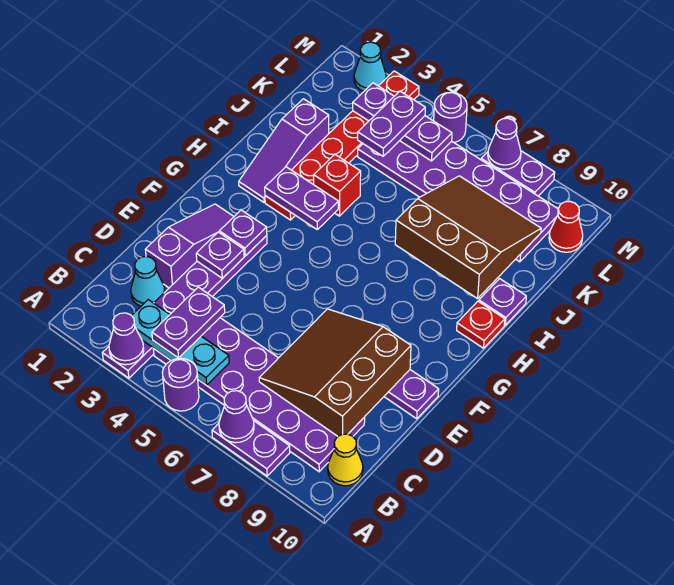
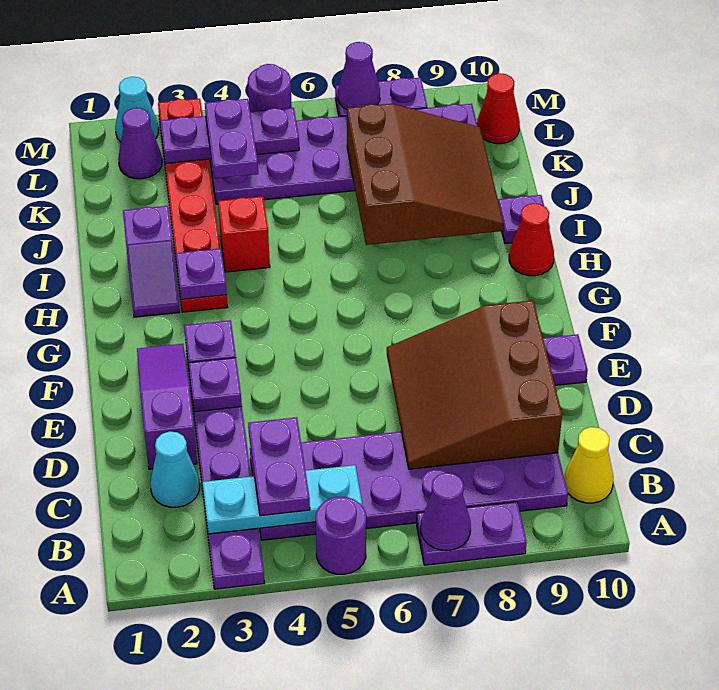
purple 1x1 cone [109,313,144,365] -> purple 1x1 cone moved to [118,108,162,179]
purple 1x3 slope [239,99,329,202] -> purple 1x2 slope [123,206,180,317]
purple 1x2 plate [265,167,338,229] -> purple 1x1 plate [176,249,227,299]
red 1x1 plate [457,301,505,348] -> red 1x1 cone [509,203,554,276]
brown 3x3 slope [395,176,541,299] -> brown 3x3 slope turned to [347,104,504,245]

